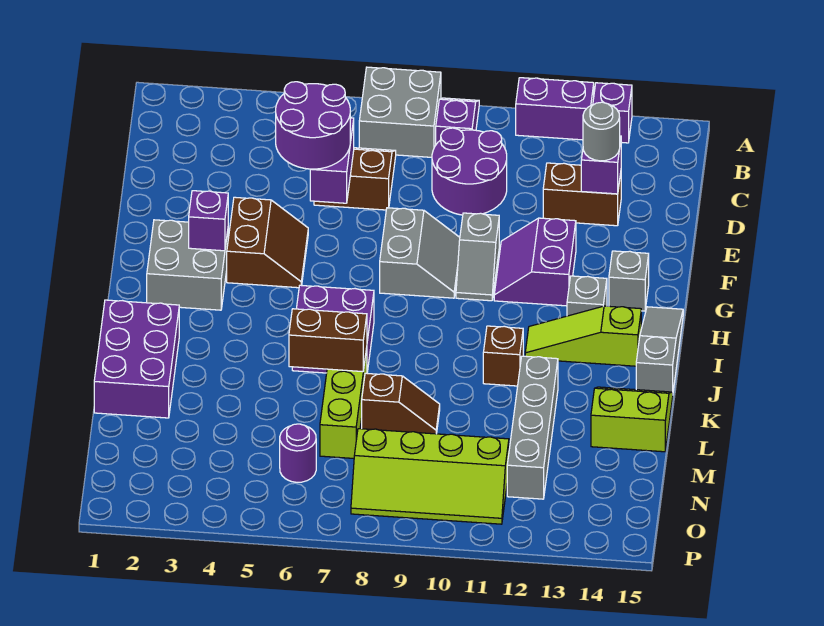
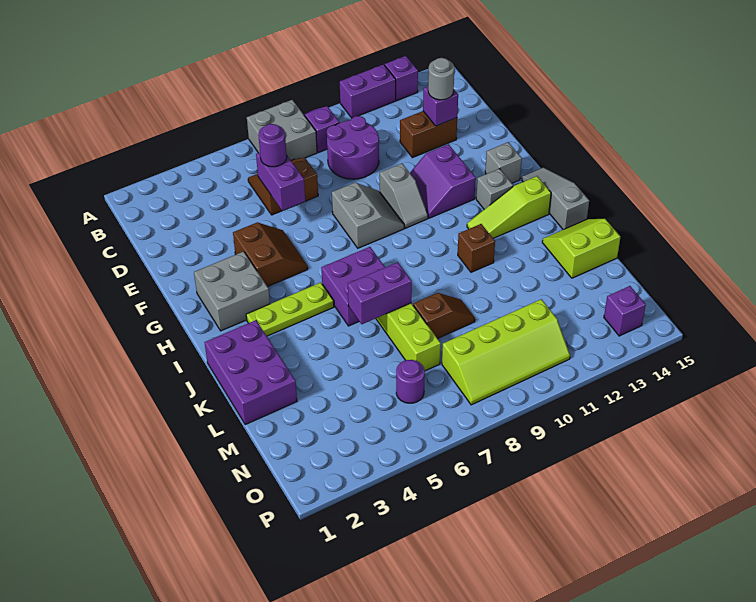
purple 2x2 round brick [276,82,351,169] -> purple 1x1 round brick [258,124,287,167]
purple 1x1 brick [189,191,228,251] -> purple 1x1 brick moved to [604,286,646,336]
none -> lime 1x3 plate [246,282,334,336]
brown 1x2 brick [289,309,367,372] -> purple 1x2 brick [348,262,412,324]
grey 1x4 brick [507,356,558,499] -> none

